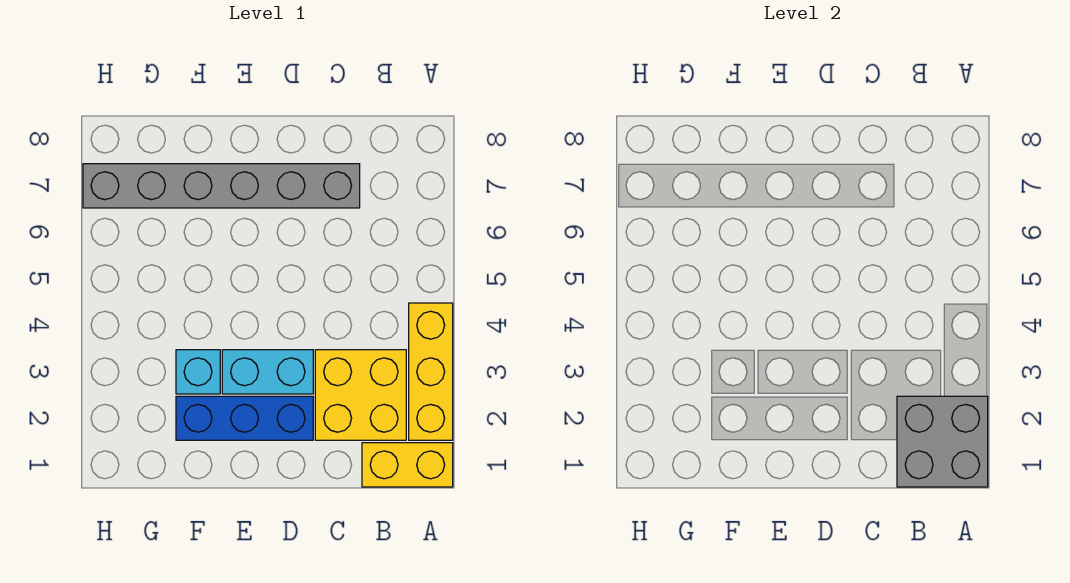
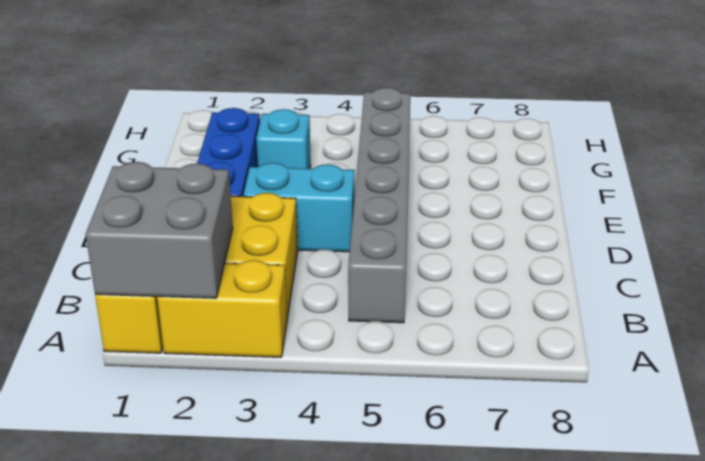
yellow 1x3 brick [409,303,453,440] -> yellow 1x2 brick [157,260,287,357]
grey 1x6 brick [83,164,360,208] -> grey 1x6 brick moved to [348,88,410,323]
cyan 1x2 brick [222,350,313,394] -> cyan 1x2 brick turned to [243,163,355,252]

